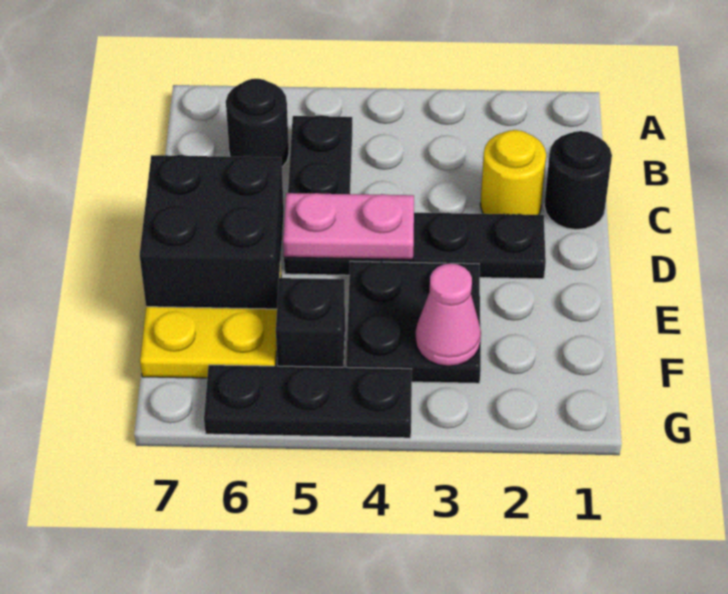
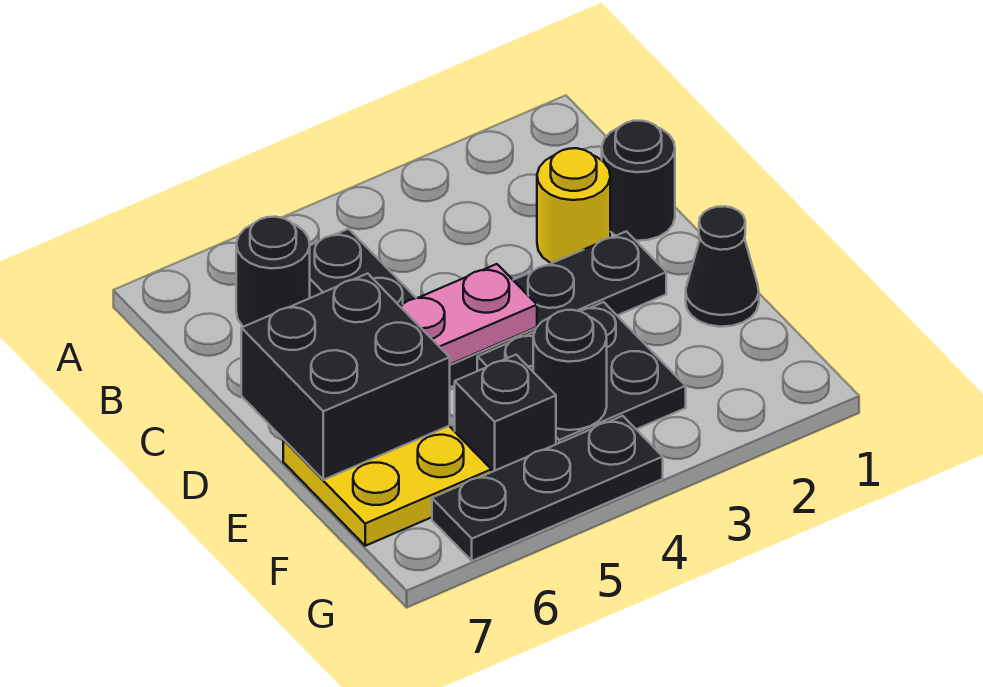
none -> black 1x1 cone [686,206,759,327]
pink 1x1 cone [415,263,481,366] -> none
none -> black 1x1 round brick [533,310,607,430]

